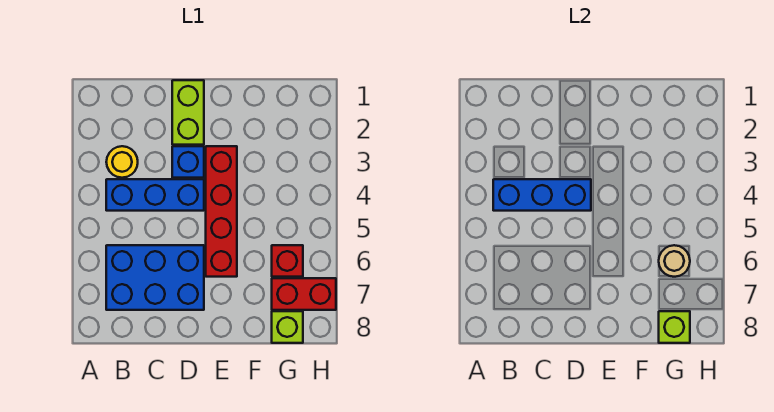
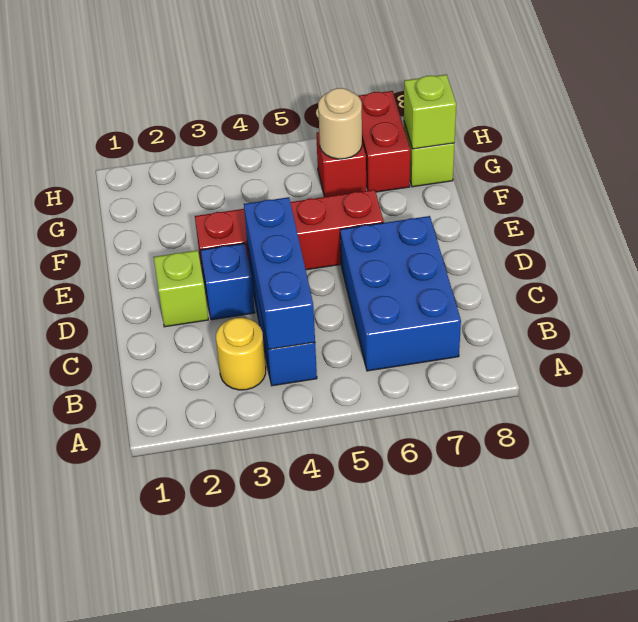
lime 1x2 brick [172,80,204,145] -> lime 1x1 brick [154,250,208,327]

